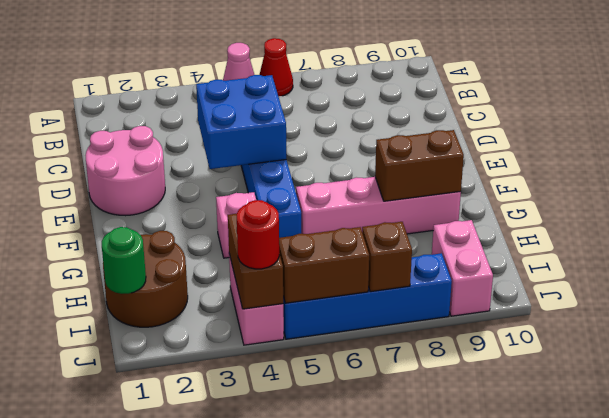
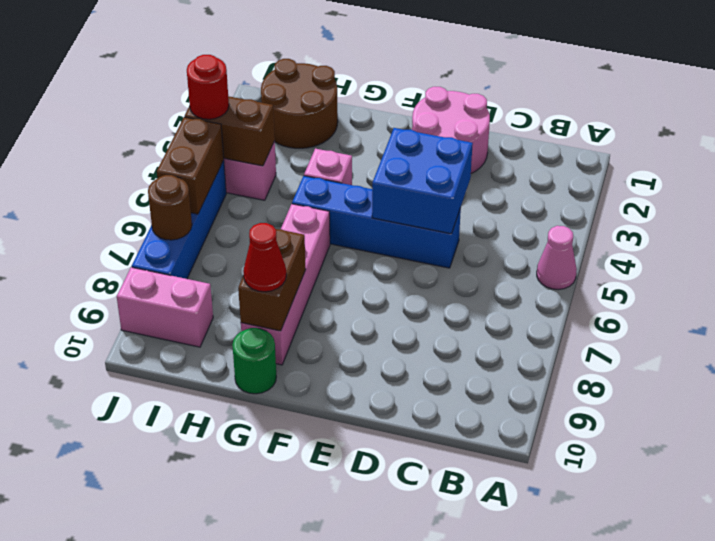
red 1x1 cone [259,38,293,96] -> red 1x1 cone moved to [243,223,286,292]
green 1x1 round brick [102,227,146,294] -> green 1x1 round brick moved to [232,328,276,394]
brown 1x1 brick [362,222,412,292] -> brown 1x1 round brick [148,175,192,240]

